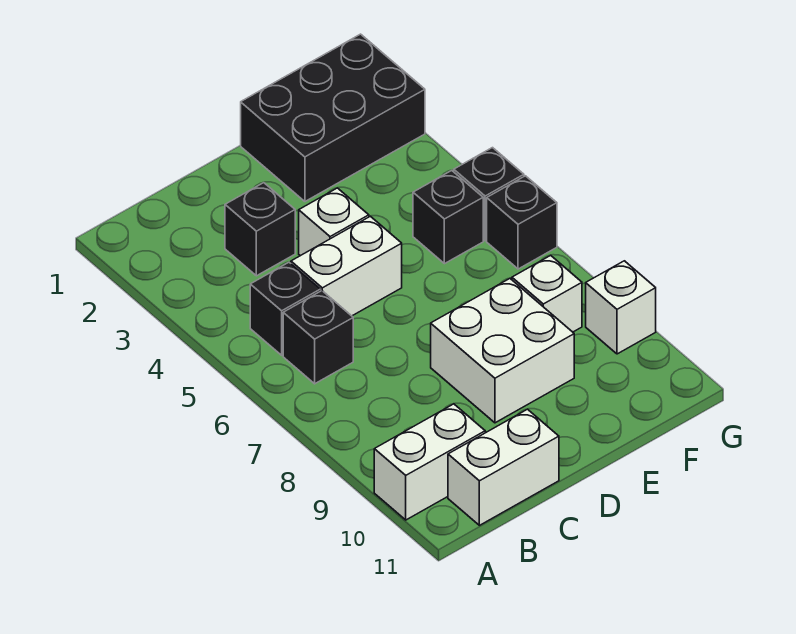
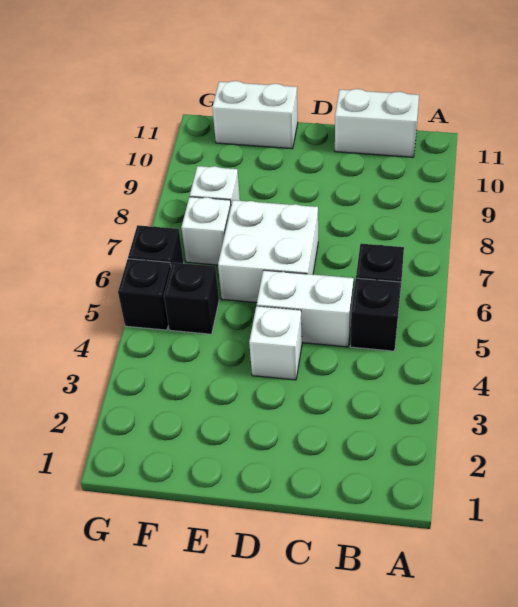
white 1x2 brick [374,404,485,520] -> white 1x2 brick moved to [212,81,298,149]
black 1x1 brick [225,183,295,276] -> none
white 2x2 brick [431,278,574,423] -> white 2x2 brick moved to [218,200,318,303]
black 2x3 brick [241,34,425,201] -> none
white 1x1 brick [586,261,656,354] -> white 1x1 brick moved to [181,197,231,265]

